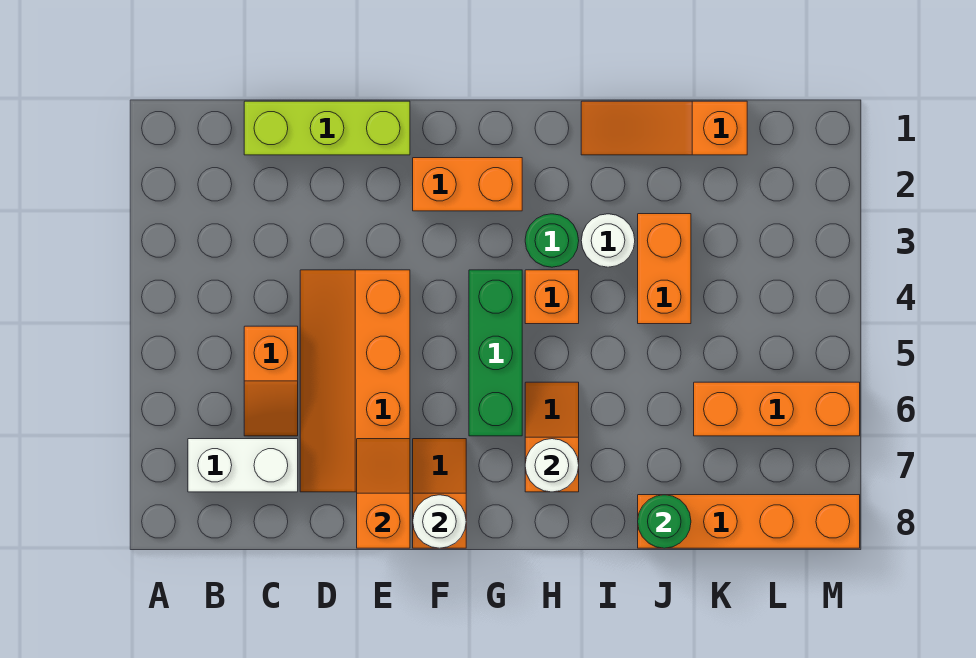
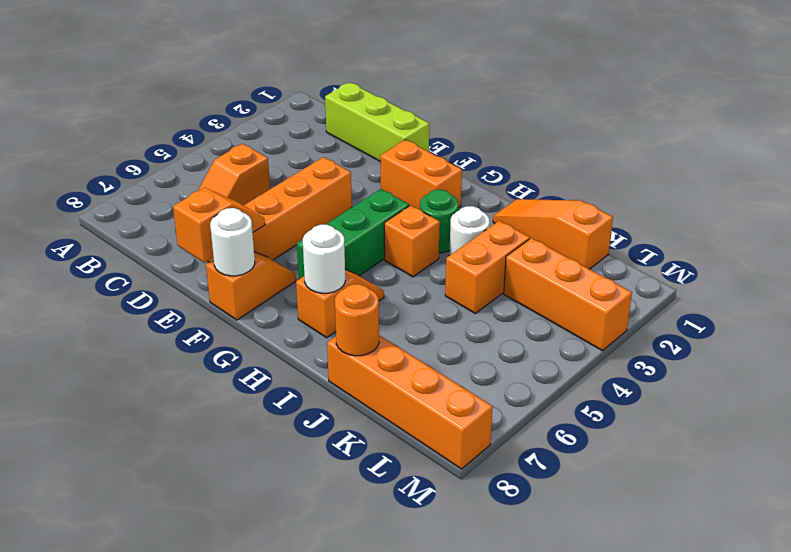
white 1x2 brick [188,439,298,492] -> none
green 1x1 round brick [638,495,691,548] -> orange 1x1 round brick [335,284,379,356]
orange 1x3 brick [694,382,860,436] -> orange 1x3 brick moved to [504,238,632,351]

